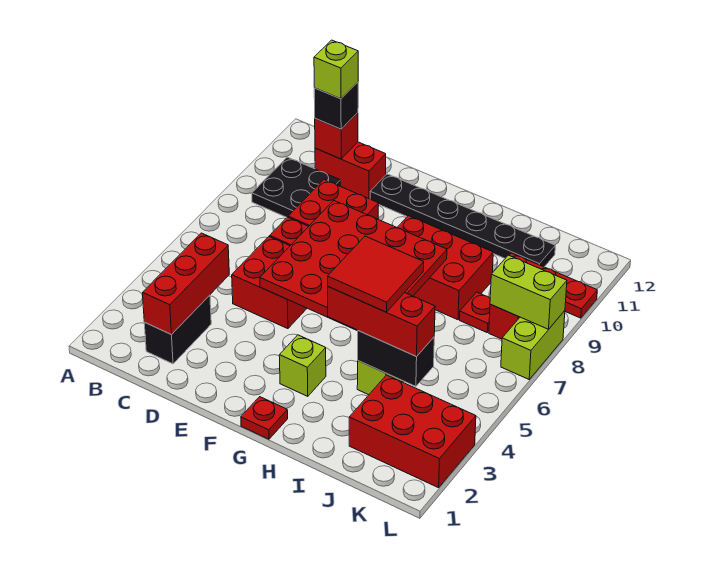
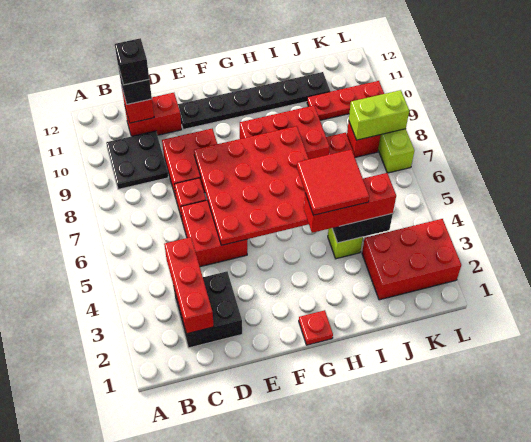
black 1x2 brick [144,295,211,364] -> black 2x2 brick [174,271,242,348]
lime 1x1 brick [314,40,358,99] -> black 1x1 brick [115,38,149,85]
lime 1x1 brick [279,335,326,396] -> none

